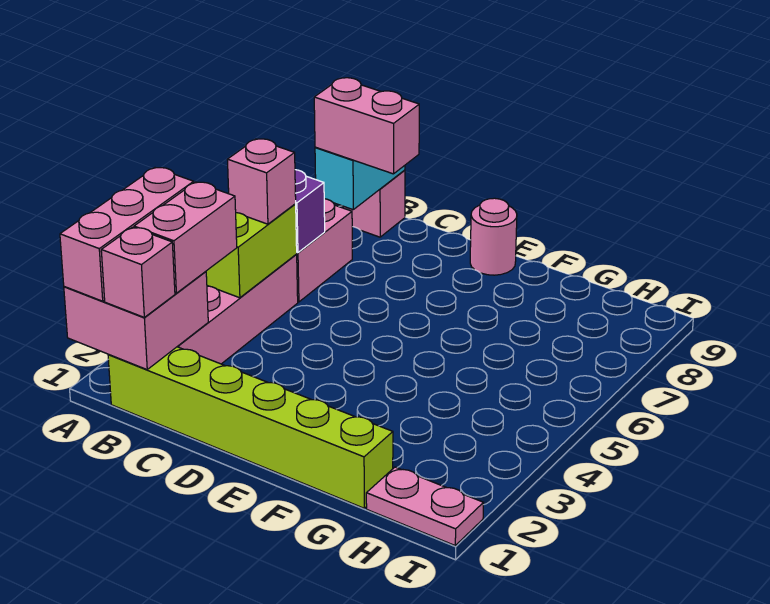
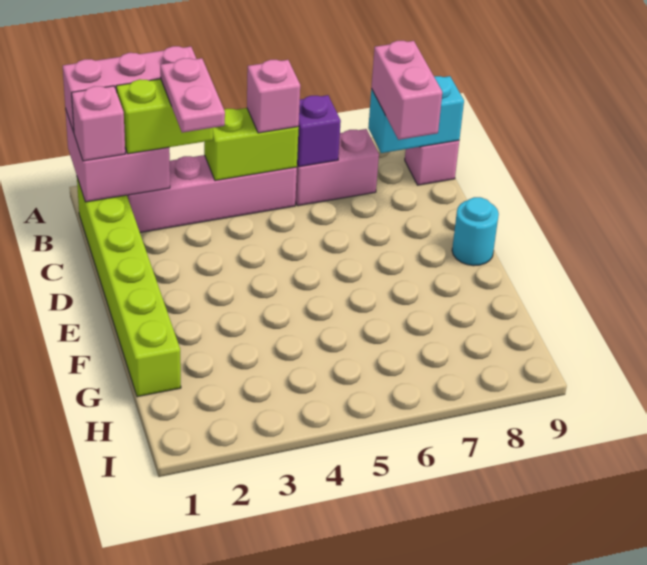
pink 1x2 brick [134,182,237,293] -> lime 1x2 brick [116,79,213,154]
pink 1x1 round brick [470,198,517,275] -> cyan 1x1 round brick [452,197,499,266]
pink 1x2 plate [366,467,484,545] -> pink 1x2 plate moved to [160,58,225,133]

